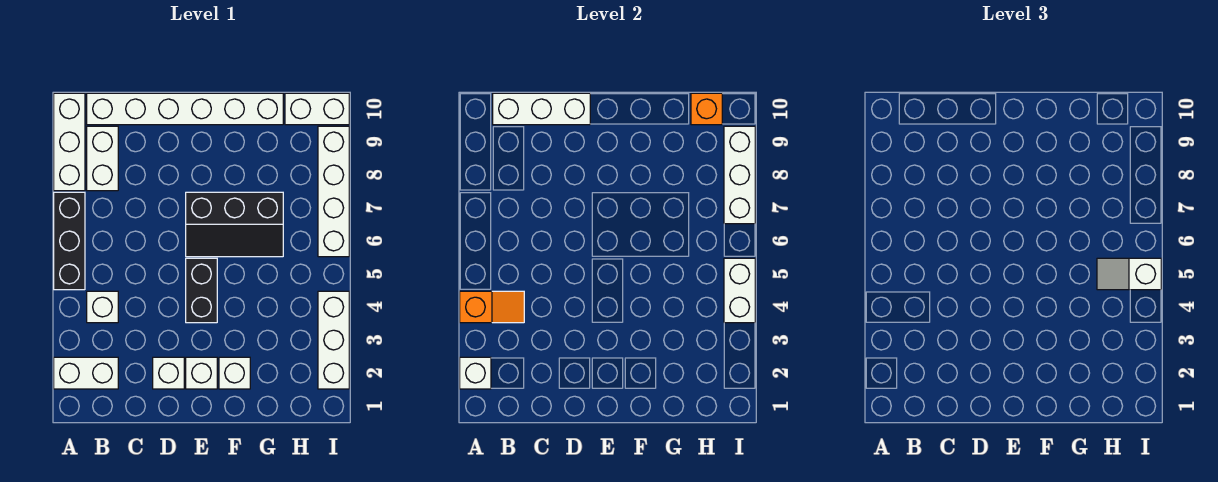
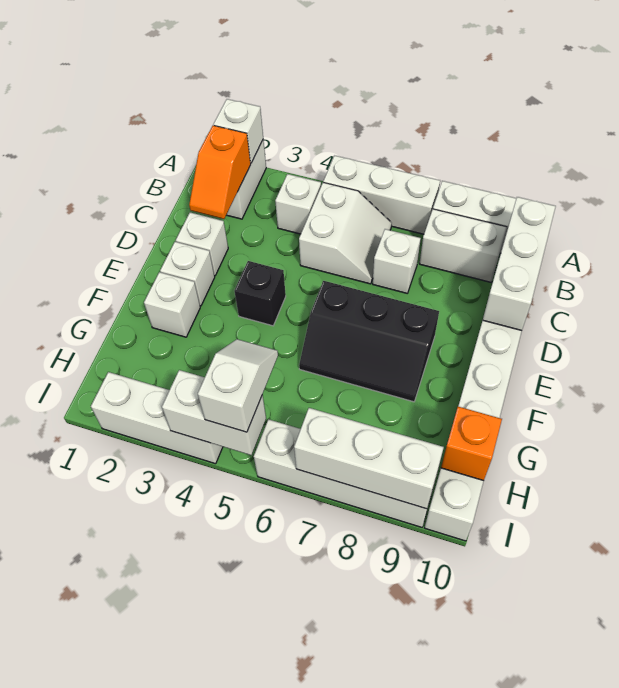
orange 1x2 slope [460,291,524,323] -> orange 1x2 slope moved to [189,125,251,219]
black 1x3 brick [54,192,85,290] -> white 1x3 brick [323,156,440,234]
none -> white 2x2 slope [299,183,392,284]
none -> white 1x1 brick [373,229,421,293]
black 1x2 brick [186,258,217,323] -> black 1x1 brick [234,261,286,326]
black 2x3 slope [186,192,283,257] -> black 2x3 slope turned to [299,281,439,402]

